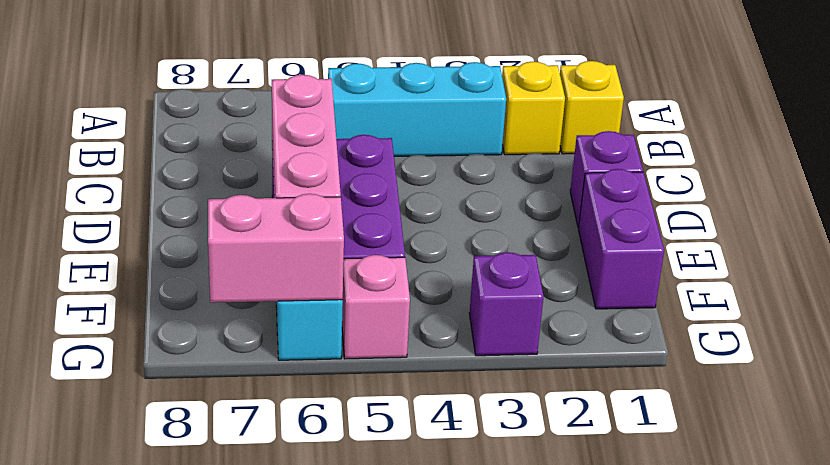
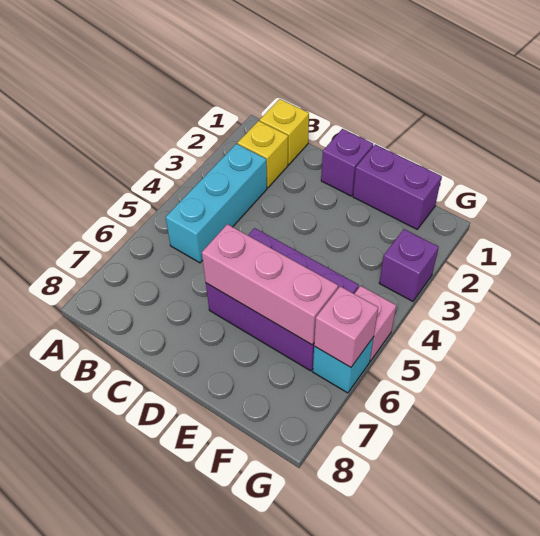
pink 1x2 brick [208,194,344,303] -> pink 1x1 brick [314,286,378,367]

